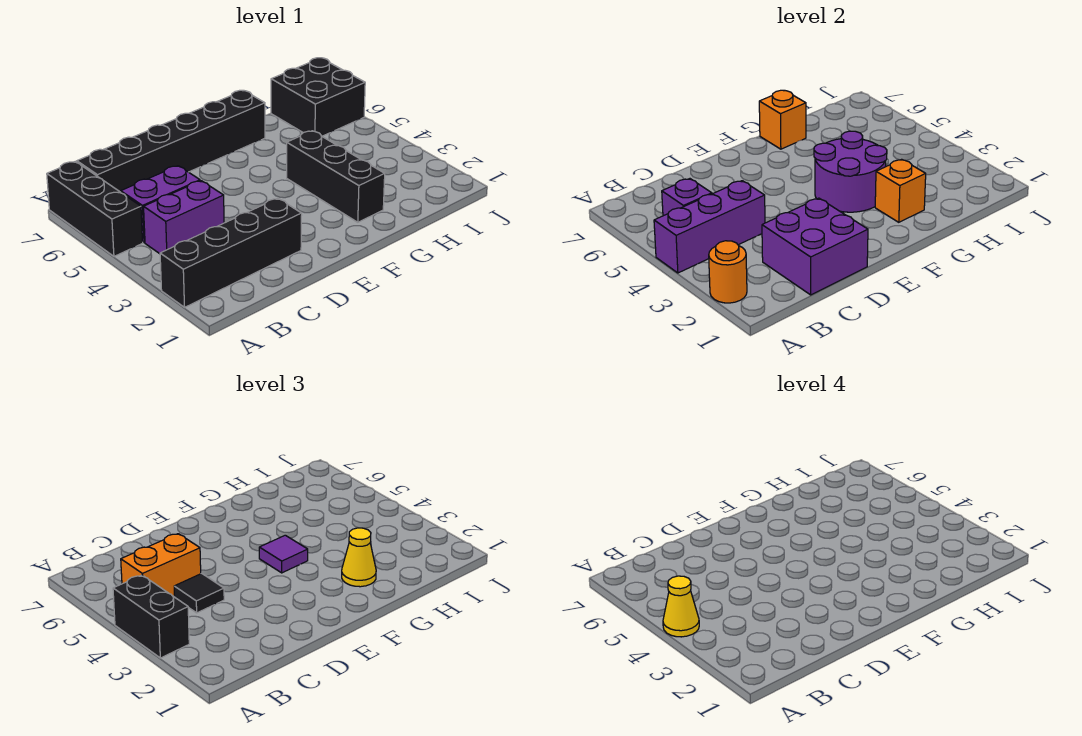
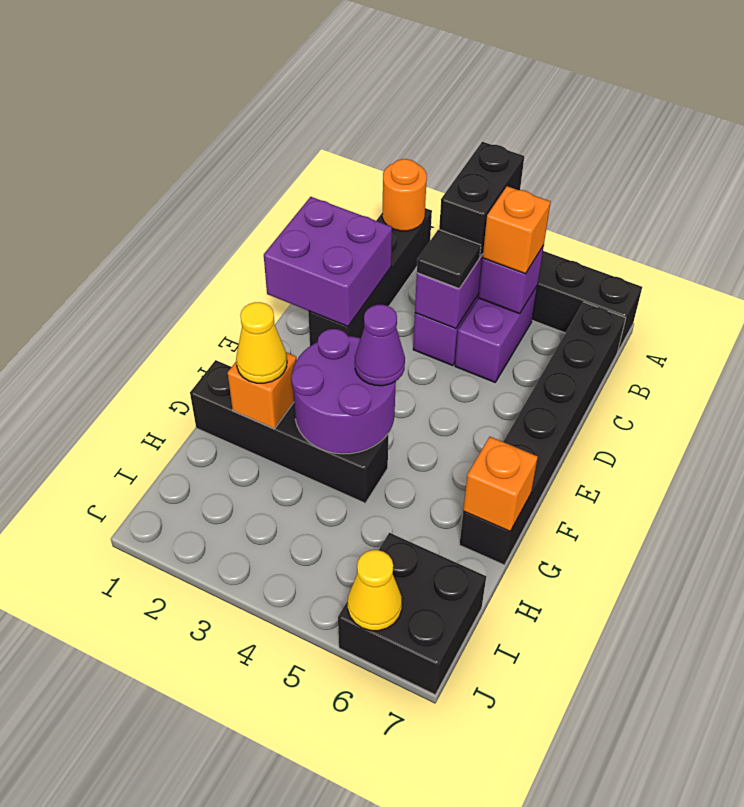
black 1x2 brick [113,575,189,658] -> black 1x2 brick turned to [439,142,524,257]
yellow 1x1 cone [663,576,699,637] -> yellow 1x1 cone moved to [348,550,402,631]
orange 1x2 brick [121,534,201,597] -> orange 1x1 brick [483,186,551,274]
purple 1x1 tile [259,535,308,573] -> purple 1x1 cone [355,305,405,386]
black 1x3 brick [287,131,385,222] -> black 1x4 brick [190,360,388,503]

